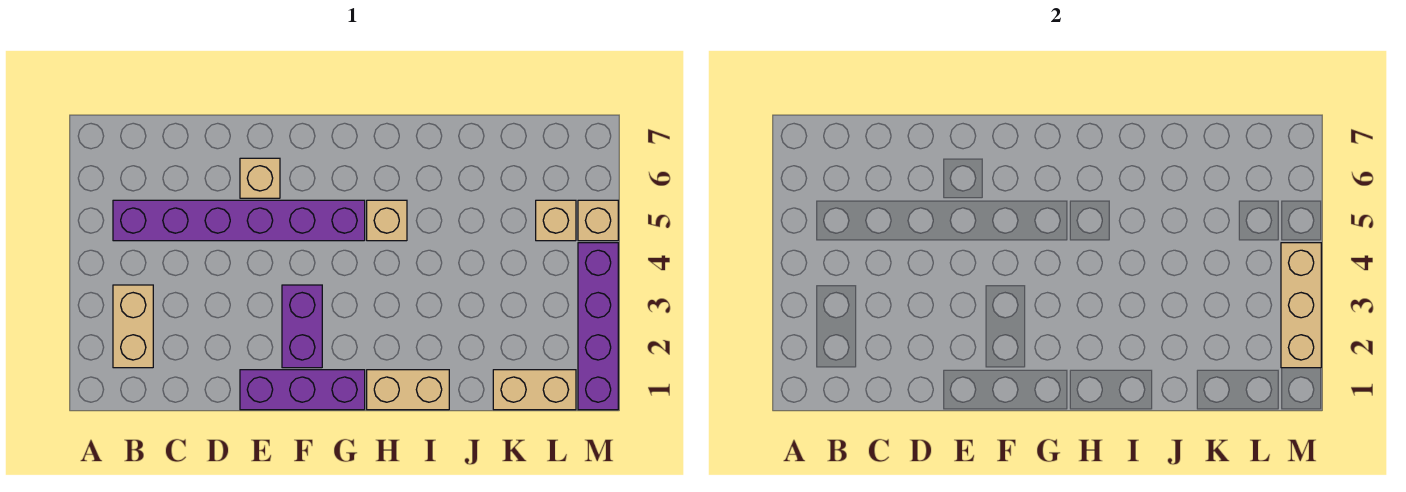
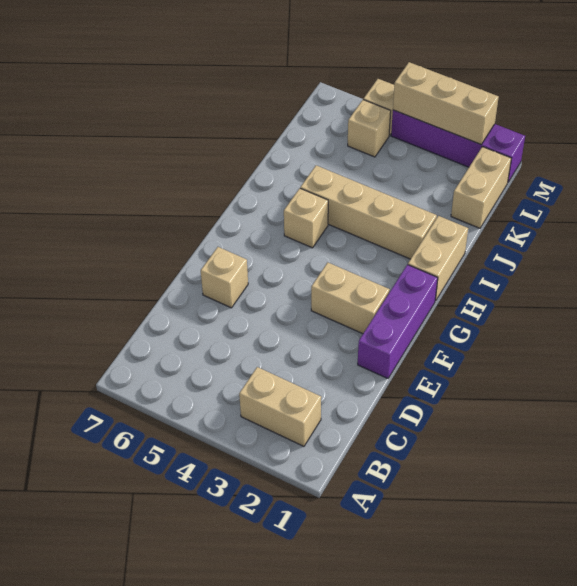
purple 1x6 brick [113,200,365,241] -> none
purple 1x2 brick [282,285,322,368] -> tan 1x2 brick [311,263,390,334]
none -> tan 1x4 brick [300,165,437,259]

